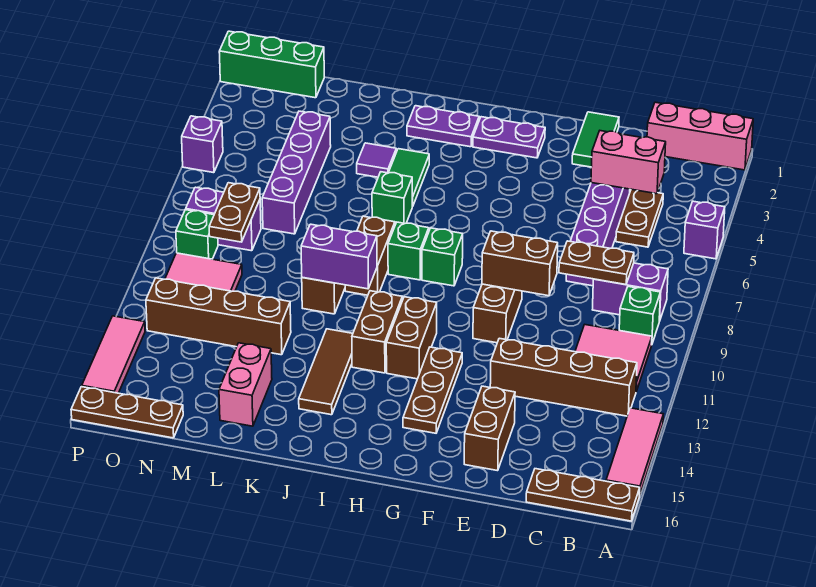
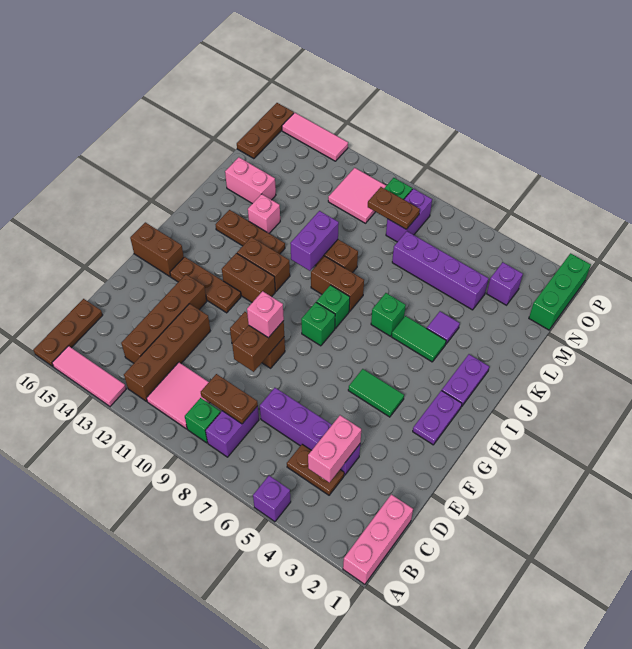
brown 1x2 plate [559,241,634,285] -> brown 1x2 plate turned to [201,374,258,424]
green 1x2 tile [572,112,619,167] -> green 1x2 tile moved to [348,369,404,417]
brown 1x2 brick [464,386,515,471] -> brown 1x2 brick moved to [130,222,184,277]
none -> pink 1x1 brick [247,291,284,338]
brown 1x3 tile [299,329,353,415] -> brown 1x3 plate [216,210,285,254]
none -> pink 1x1 brick [248,194,280,233]
brown 1x4 brick [146,278,291,355] -> brown 1x4 brick moved to [121,274,207,363]
purple 1x1 brick [182,116,223,173] -> purple 1x1 brick moved to [487,262,523,305]

